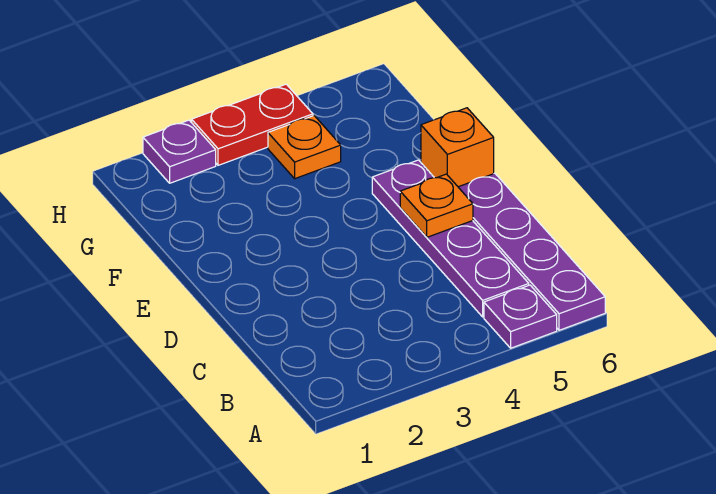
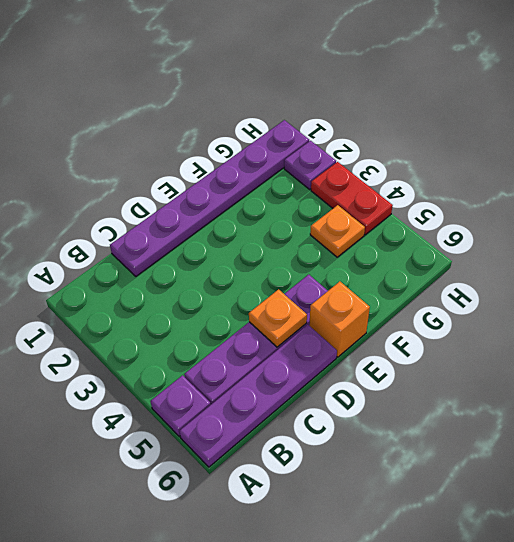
none -> purple 1x6 plate [110,120,309,276]

